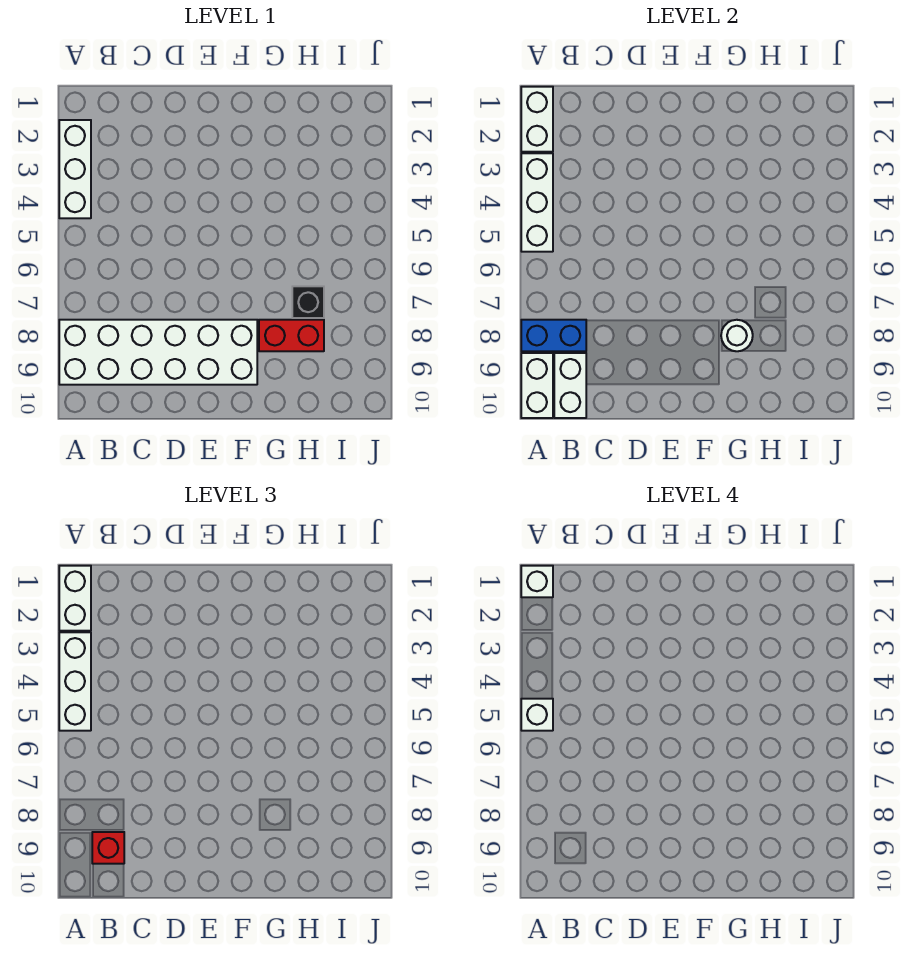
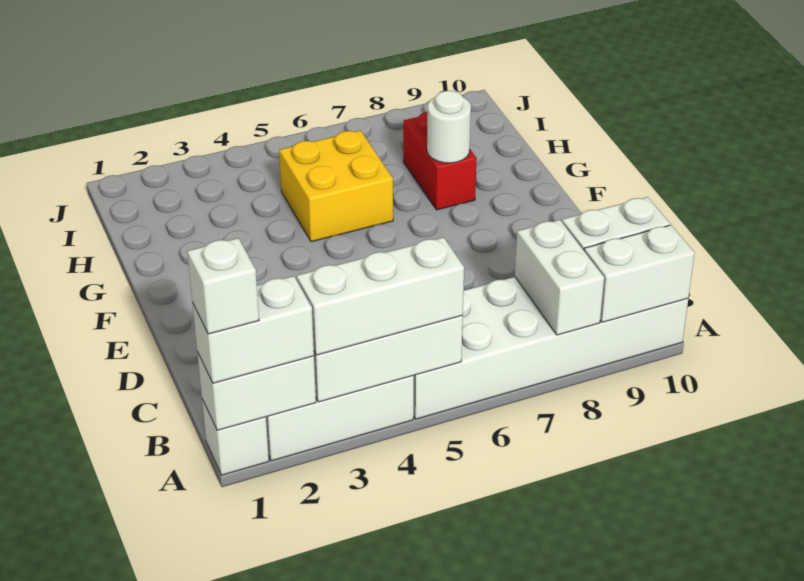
white 1x1 brick [521,699,553,731] -> white 1x1 brick moved to [202,399,269,475]
white 2x6 brick [59,320,257,385] -> white 2x6 brick turned to [414,277,688,419]
blue 1x2 brick [521,320,586,351] -> white 1x2 brick [515,220,604,335]
red 1x1 brick [92,832,124,864] -> none
none -> yellow 2x2 brick [279,131,393,242]
black 1x1 brick [292,286,324,318] -> none

